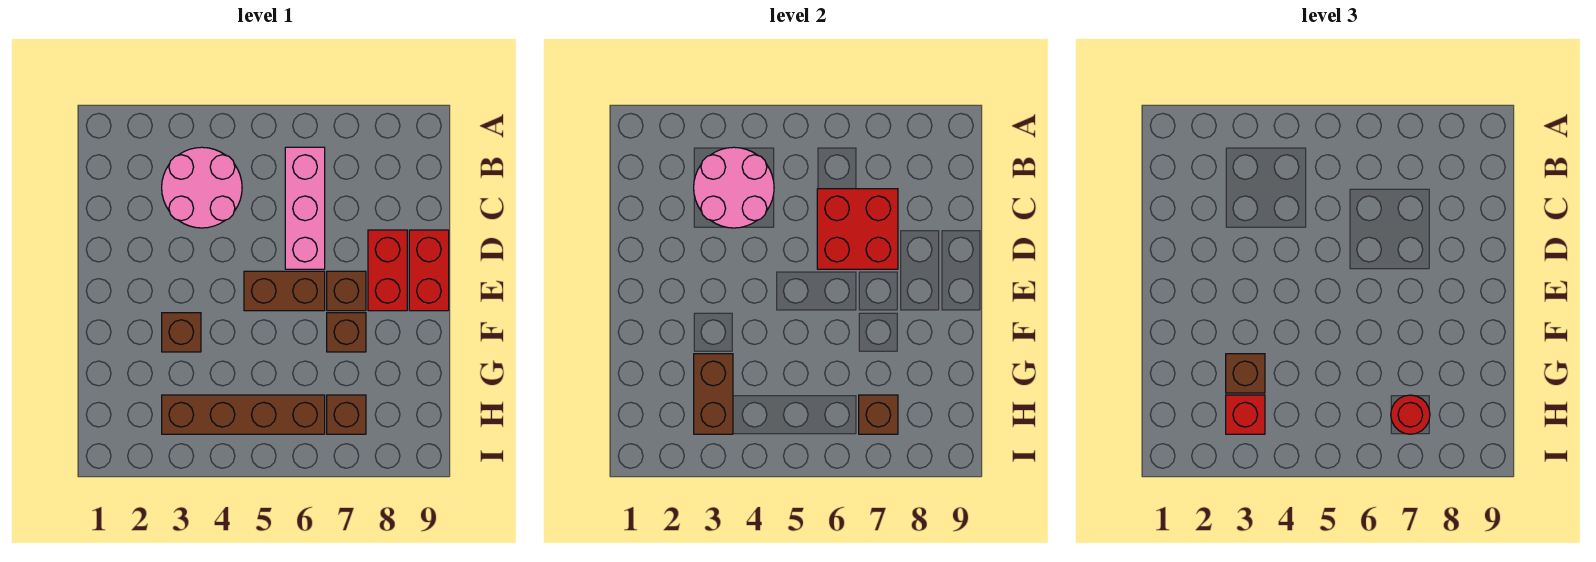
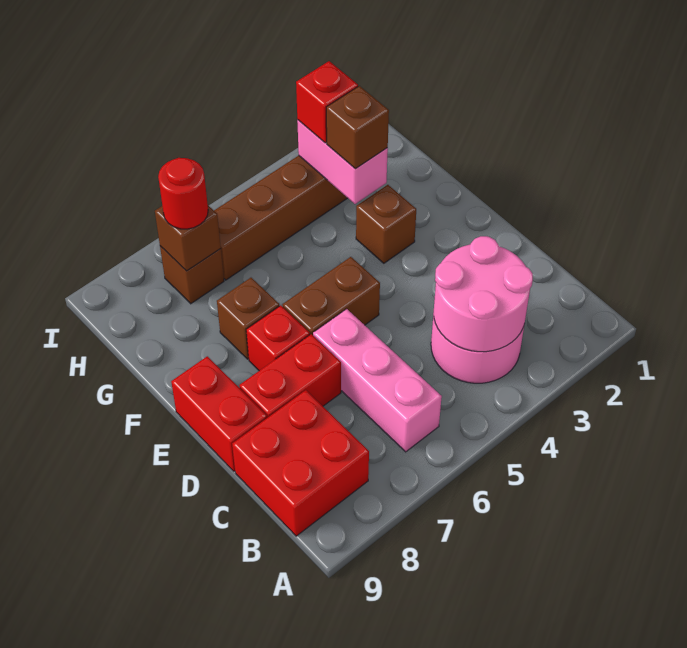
red 2x2 brick [817,189,898,269] -> red 2x2 brick moved to [232,390,369,536]
red 1x2 brick [368,230,407,311] -> red 1x2 brick turned to [239,334,341,418]
brown 1x1 brick [327,271,366,311] -> red 1x1 brick [246,305,310,371]
brown 1x2 brick [694,354,733,434] -> pink 1x2 brick [297,120,388,204]

